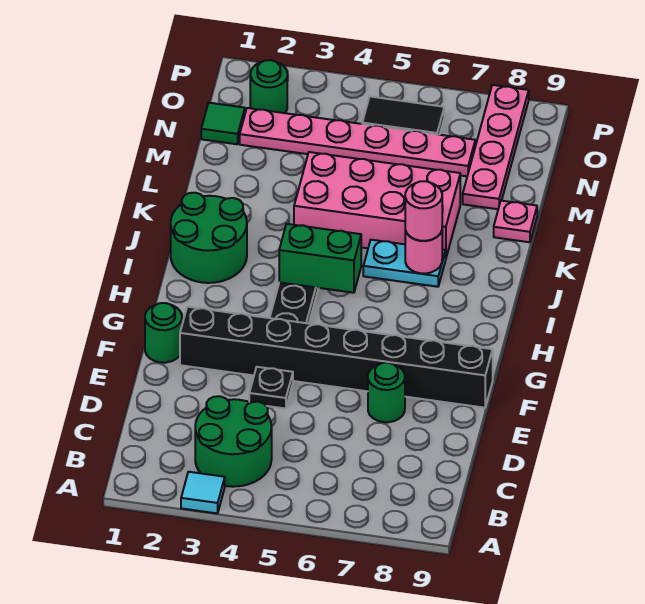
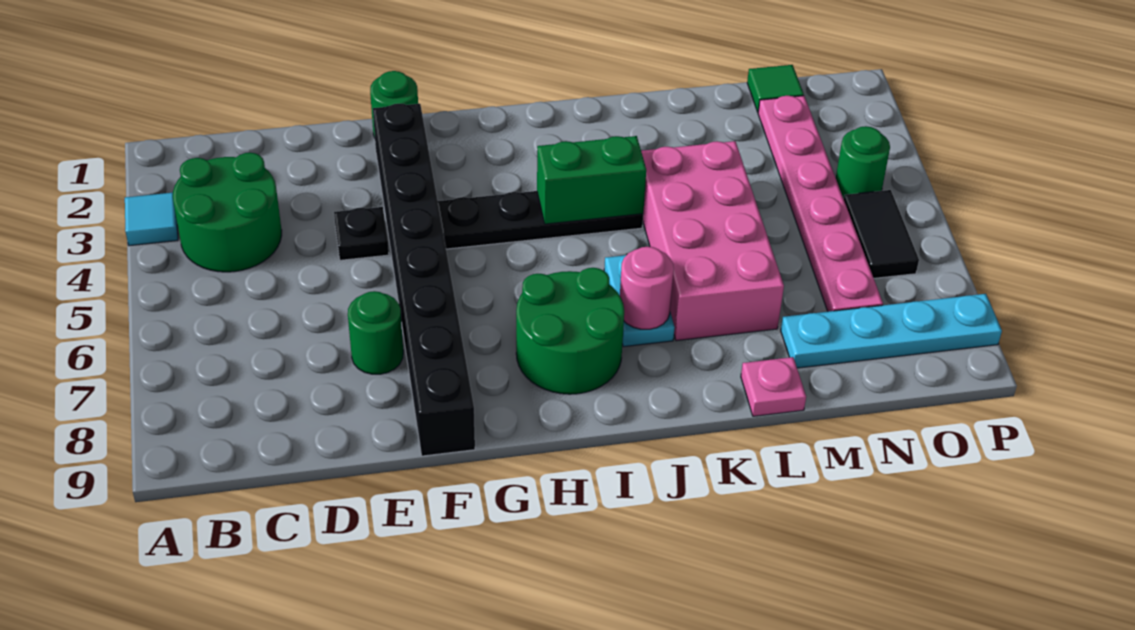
green 2x2 round brick [171,193,247,283] -> green 2x2 round brick moved to [516,268,624,394]
green 1x2 brick [279,224,361,293] -> green 1x2 brick turned to [537,136,646,224]
pink 1x1 round brick [405,181,442,241] -> none
pink 1x4 plate [463,85,529,209] -> cyan 1x4 plate [781,294,1002,368]
green 1x1 round brick [250,60,287,113] -> green 1x1 round brick moved to [836,126,890,198]

